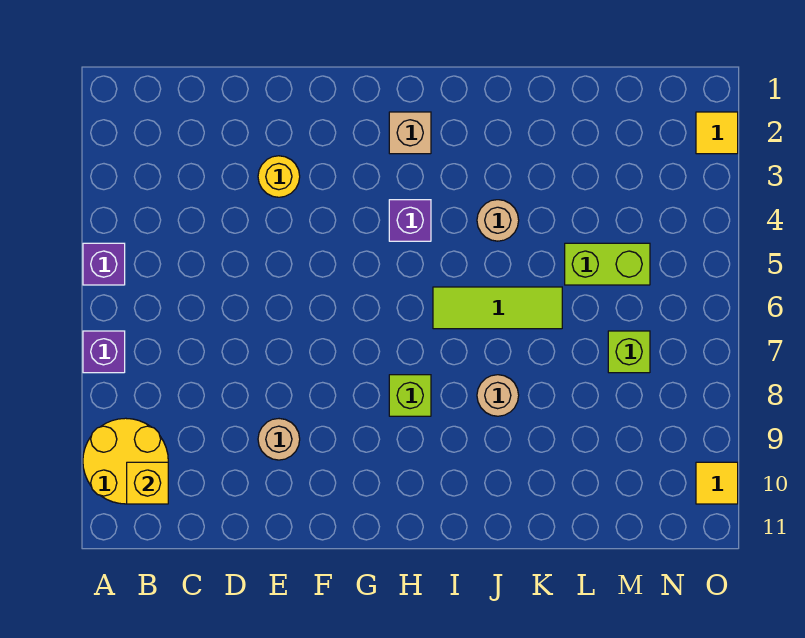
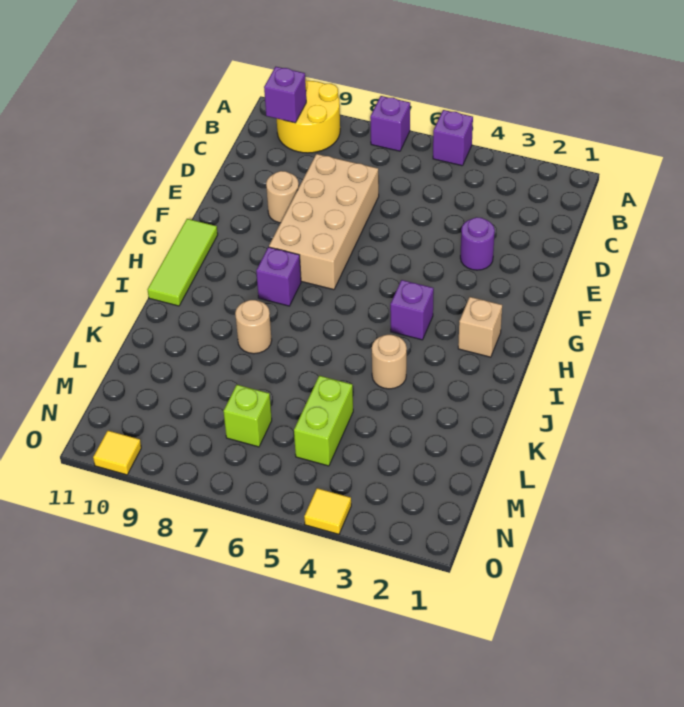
yellow 1x1 brick [127,462,168,504] -> purple 1x1 brick [264,67,306,123]
none -> tan 2x4 brick [269,154,379,290]
yellow 1x1 round brick [258,156,300,197] -> purple 1x1 round brick [460,217,495,270]
lime 1x1 brick [389,375,431,416] -> purple 1x1 brick [256,247,301,306]
lime 1x3 tile [433,287,562,329] -> lime 1x3 tile moved to [147,219,218,306]
yellow 1x1 tile [696,112,738,154] -> yellow 1x1 tile moved to [304,488,351,534]

